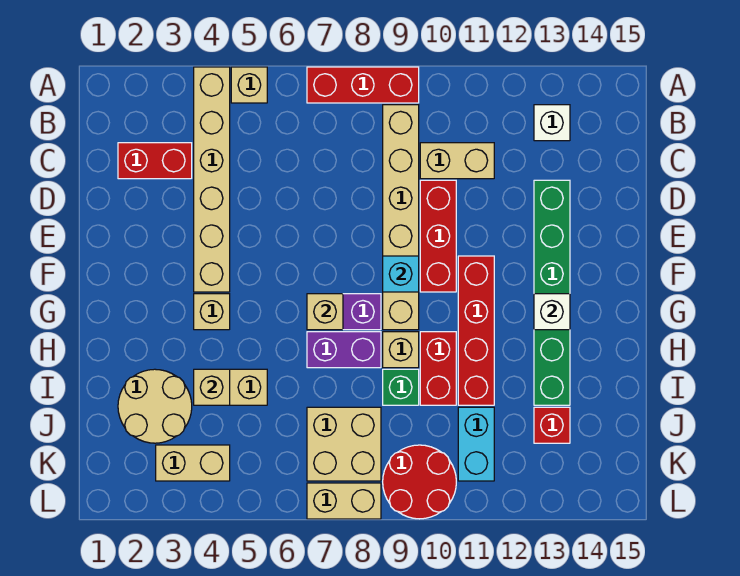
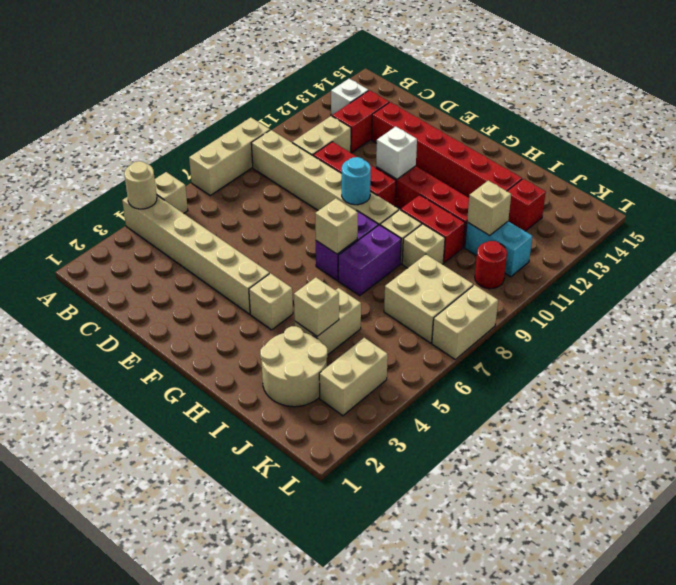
none -> tan 1x1 round brick [124,161,157,209]
red 1x3 brick [307,67,419,103] -> tan 1x3 brick [189,118,270,195]
red 1x2 brick [118,143,192,179] -> red 1x2 brick moved to [332,90,389,153]
green 1x6 brick [534,180,570,405] -> red 1x6 brick [372,102,522,198]
cyan 1x1 brick [383,256,419,292] -> cyan 1x1 round brick [342,157,371,205]
white 1x1 brick [534,294,570,330] -> white 1x1 brick moved to [376,127,417,179]
green 1x1 brick [383,369,419,405] -> tan 1x1 brick [402,224,445,268]
none -> tan 1x1 brick [467,180,511,236]
red 2x2 round brick [383,445,456,519] -> red 1x1 round brick [475,241,507,289]

